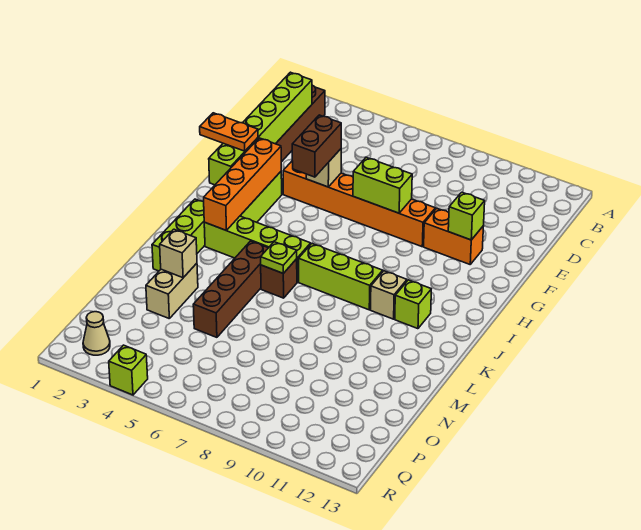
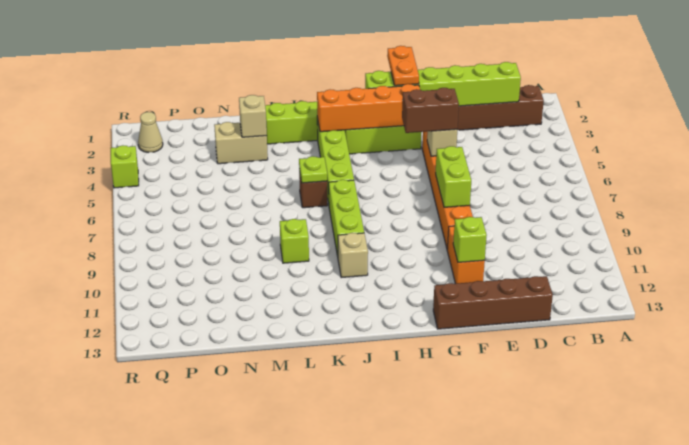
lime 1x1 brick [395,280,431,329] -> lime 1x1 brick moved to [280,219,309,263]
brown 1x4 brick [193,241,268,337] -> brown 1x4 brick moved to [433,276,553,329]

